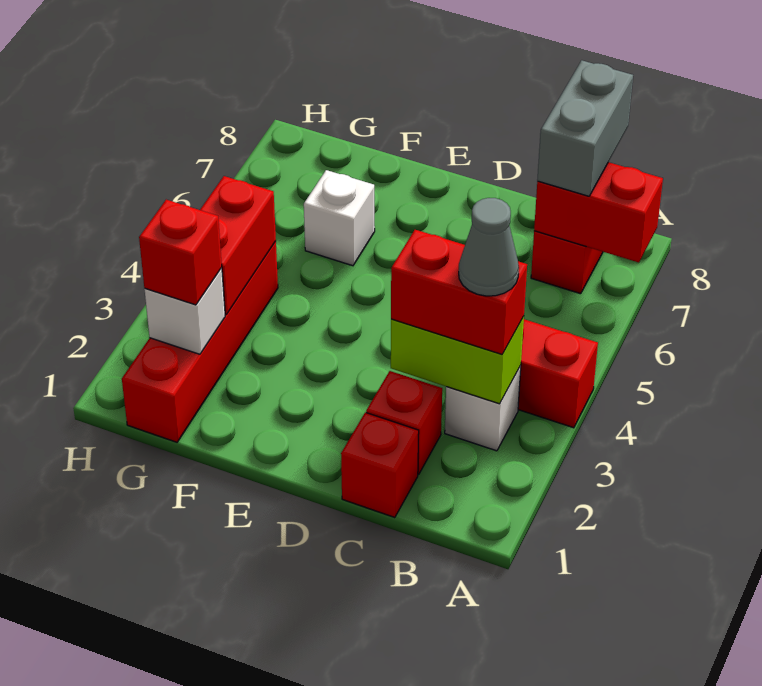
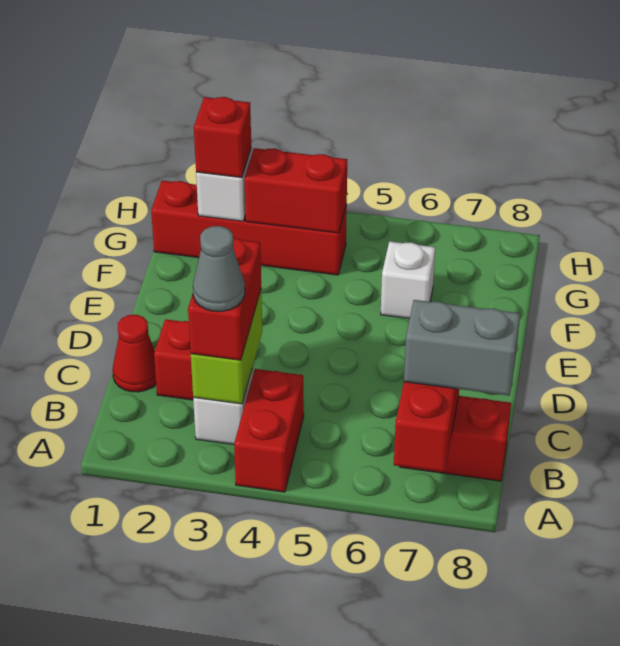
red 1x1 brick [341,412,419,518] -> red 1x1 cone [113,315,156,392]

